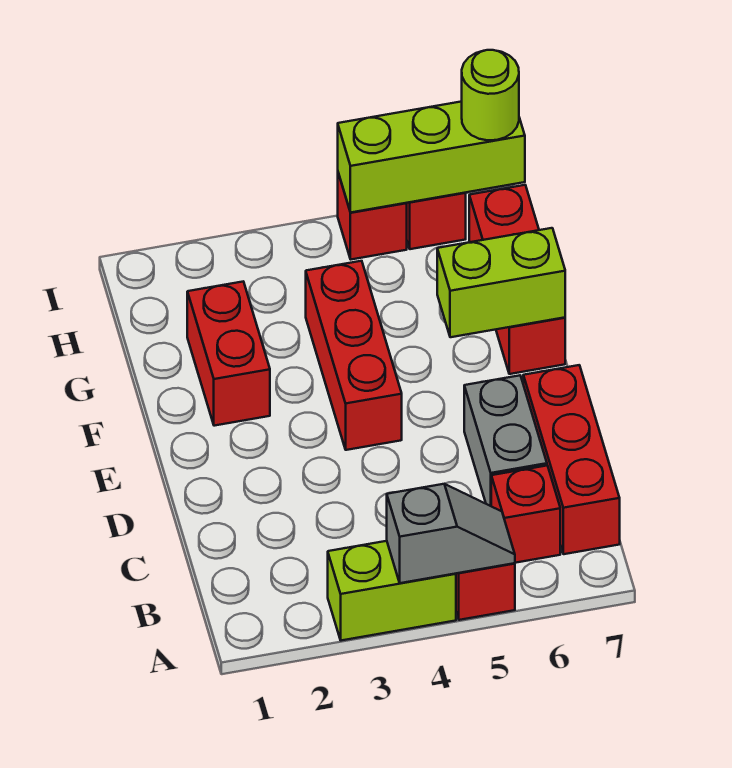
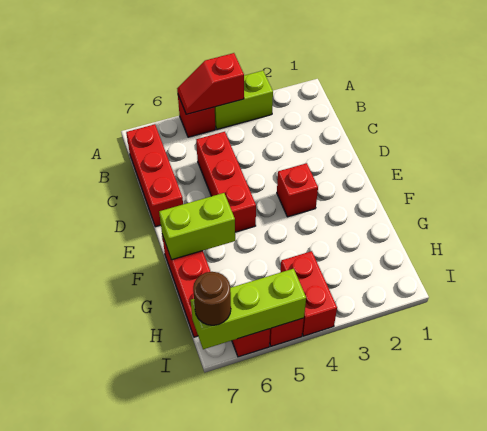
grey 1x2 slope [387,484,515,583] -> red 1x2 slope [177,53,244,114]
red 1x1 brick [491,466,560,563] -> red 1x1 brick moved to [277,163,318,217]
grey 1x2 brick [464,375,547,506] -> none
red 1x3 brick [306,261,402,450] -> red 1x3 brick moved to [196,132,256,232]
red 1x2 brick [187,282,270,426] -> red 1x2 brick moved to [281,251,337,336]
lime 1x1 round brick [462,50,519,140] -> brown 1x1 round brick [193,272,231,325]

